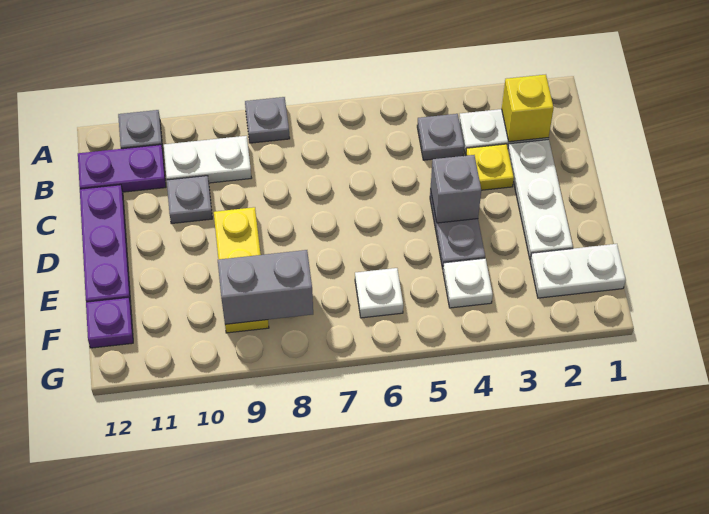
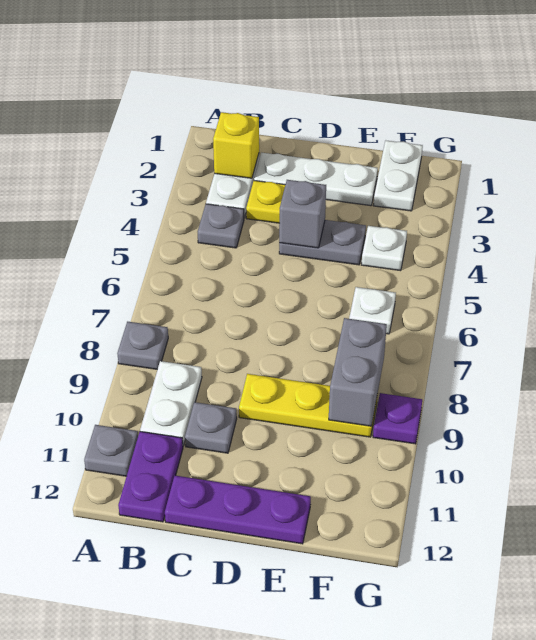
purple 1x1 plate [86,297,133,348] -> purple 1x1 plate moved to [373,393,422,444]

